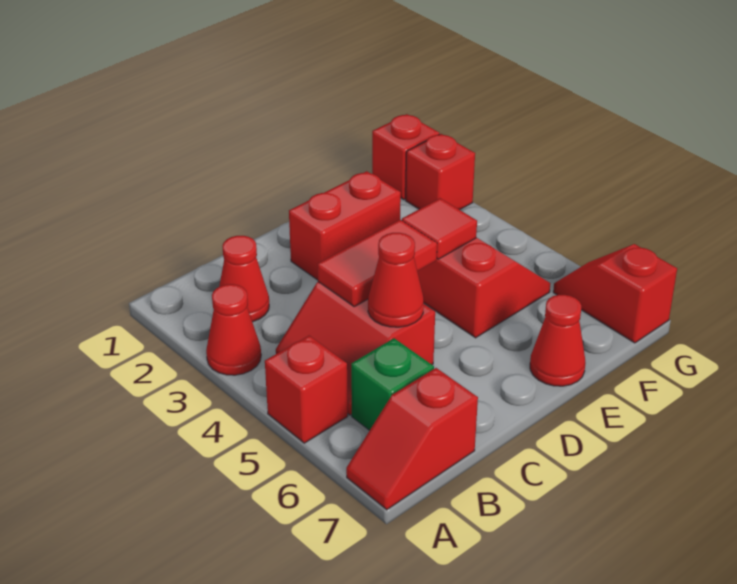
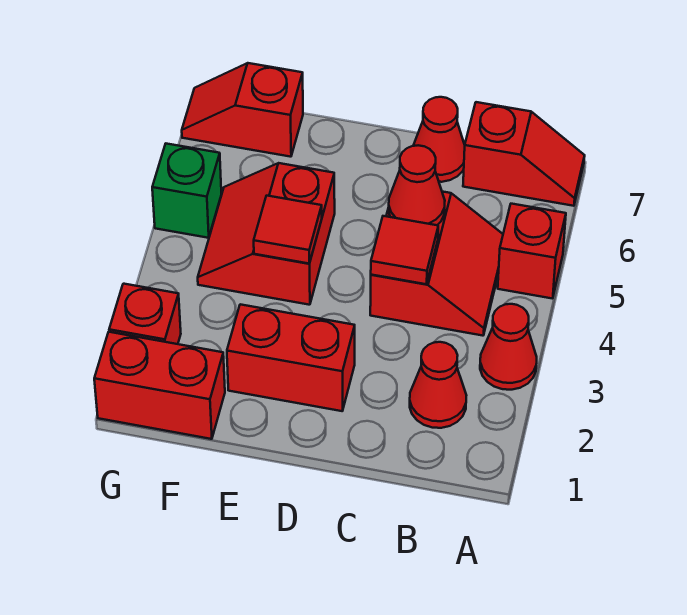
green 1x1 brick [351,338,434,430] -> green 1x1 brick moved to [152,144,221,238]
red 1x2 tile [318,220,437,307] -> red 1x1 tile [371,216,438,284]
red 1x1 cone [530,295,585,386] -> red 1x1 cone moved to [413,97,465,182]
red 1x1 brick [372,114,440,200] -> red 1x2 brick [94,332,225,439]
red 1x2 slope [553,244,677,343] -> red 1x2 slope turned to [182,63,303,157]

